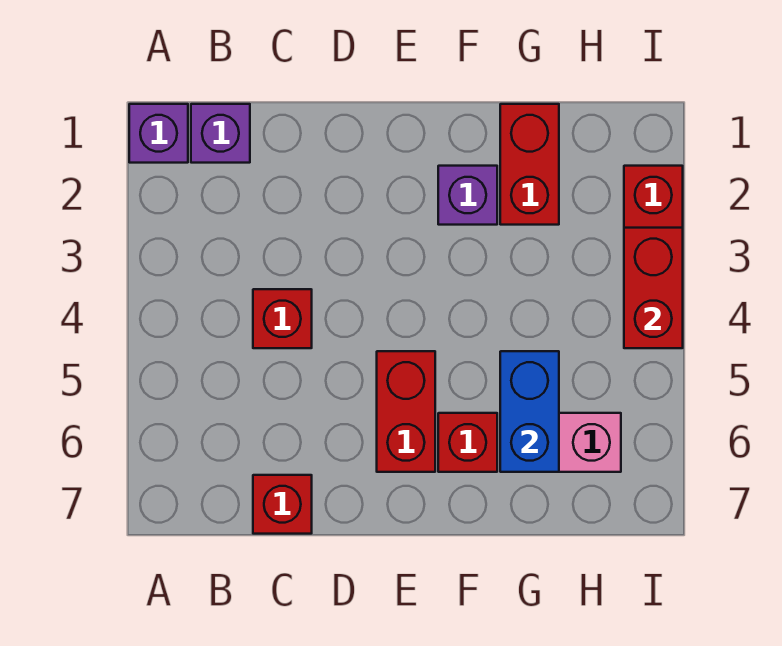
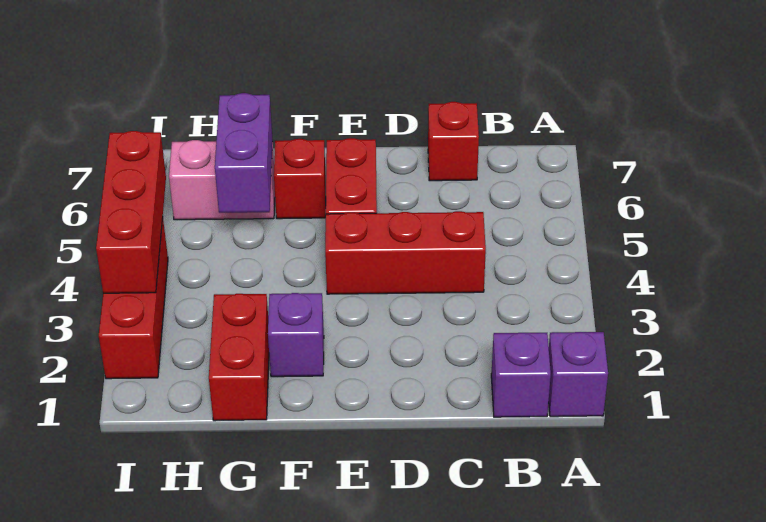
red 1x1 brick [253,289,312,348] -> red 1x3 brick [325,211,486,294]
blue 1x2 brick [500,351,559,472] -> purple 1x2 brick [215,93,273,213]
red 1x2 brick [624,228,683,348] -> red 1x3 brick [96,131,166,293]

